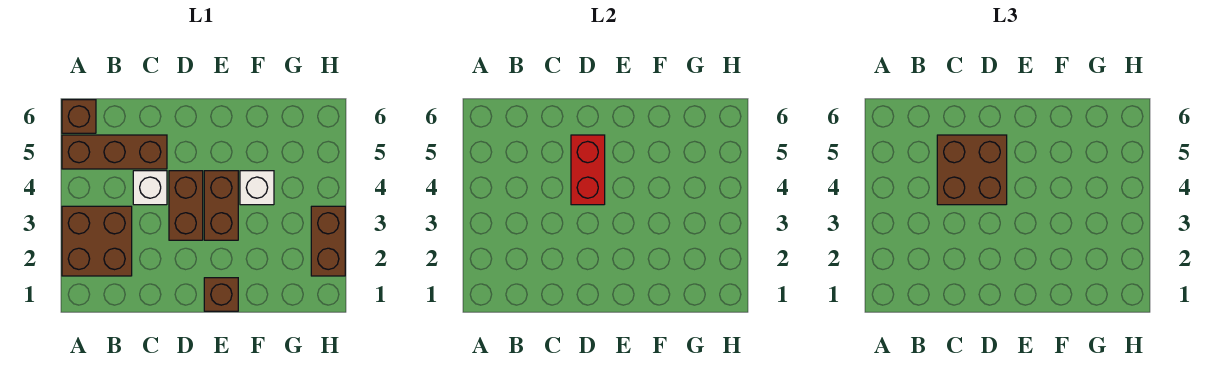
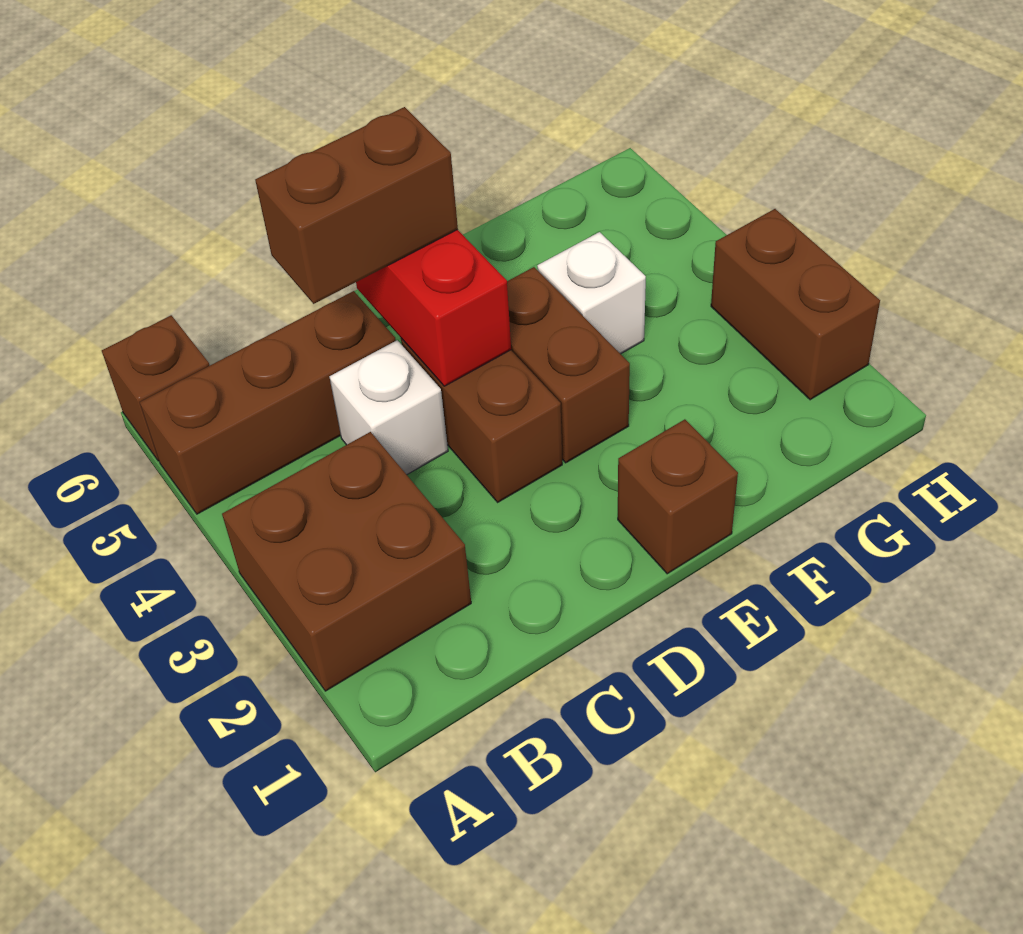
brown 2x2 brick [937,135,1007,205] -> brown 1x2 brick [255,107,458,304]

